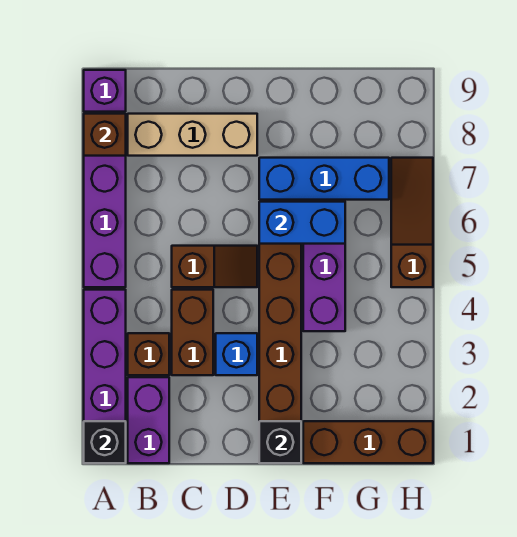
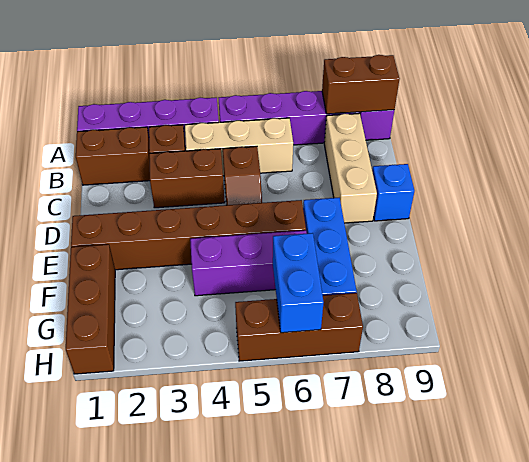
black 1x1 brick [84,421,126,463] -> none
brown 1x1 brick [84,114,126,156] -> brown 1x2 brick [322,55,399,114]
purple 1x2 brick [128,377,169,463] -> brown 1x2 brick [76,127,150,185]
none -> tan 1x3 brick [185,118,293,176]
blue 1x1 brick [216,333,257,375] -> blue 1x1 brick moved to [372,164,415,221]
black 1x1 brick [259,421,301,463] -> none
blue 1x2 brick [259,202,345,244] -> blue 1x2 brick moved to [273,233,324,333]
brown 1x3 slope [391,158,433,287] -> brown 1x3 brick [235,293,363,361]

